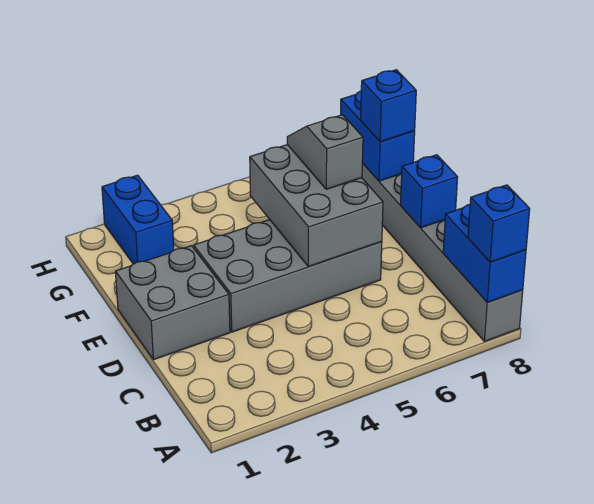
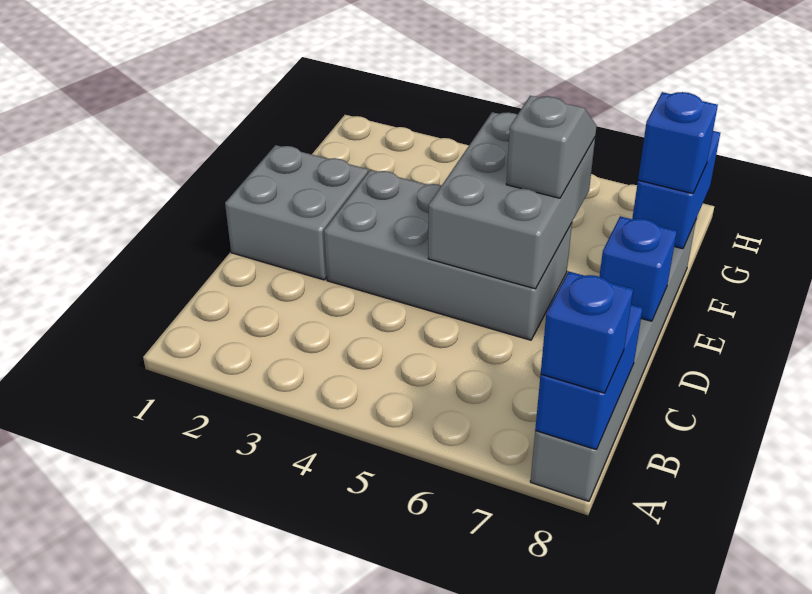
blue 1x2 brick [102,175,174,264] -> none

